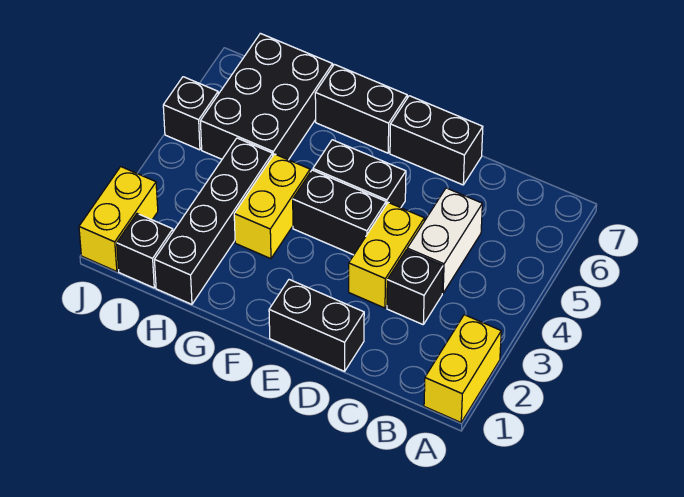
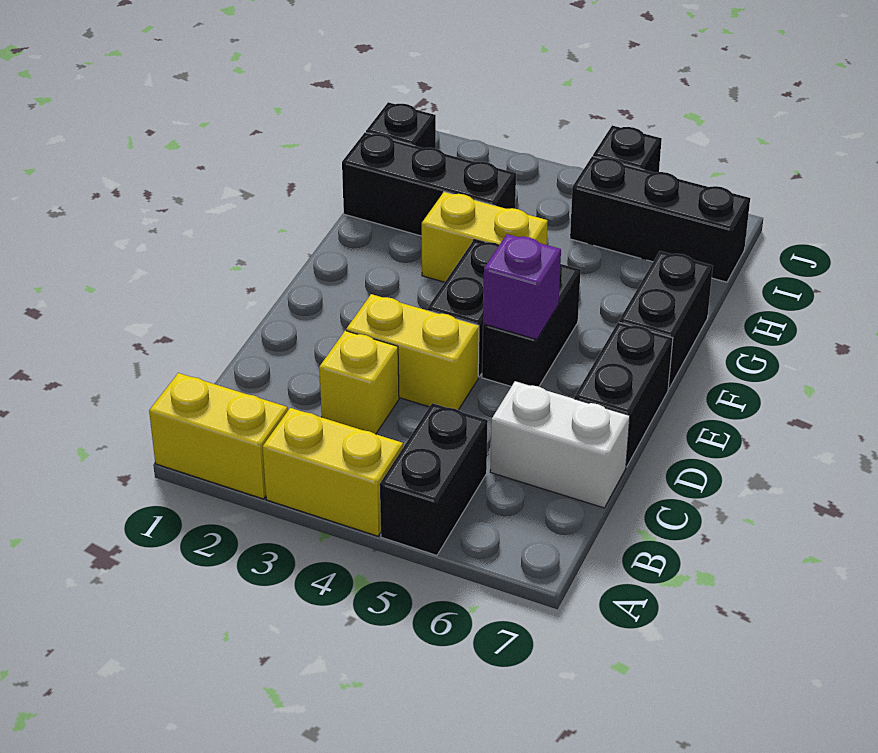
black 1x1 brick [387,250,443,324] -> yellow 1x1 brick [319,331,399,434]
white 1x2 brick [407,188,482,293] -> white 1x2 brick moved to [490,381,630,508]
black 1x2 brick [269,280,364,371] -> black 1x2 brick moved to [380,403,488,555]
none -> purple 1x1 brick [483,234,561,340]
black 1x4 brick [154,138,273,304] -> black 1x3 brick [342,133,516,236]
black 2x3 brick [200,33,333,160] -> black 1x3 brick [570,156,750,282]
yellow 1x2 brick [79,167,158,272] -> yellow 1x2 brick moved to [263,408,403,536]

